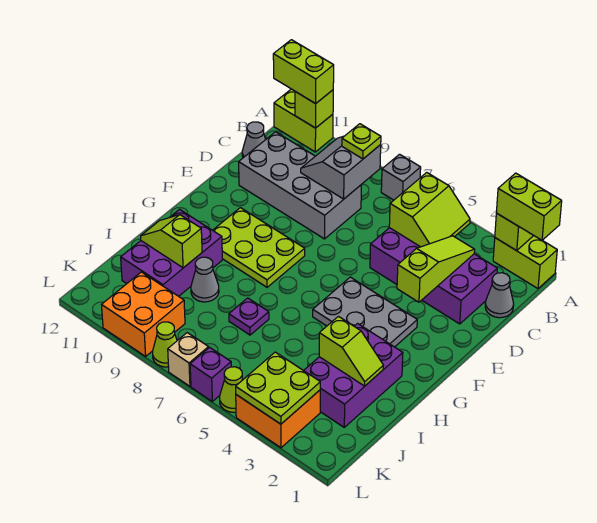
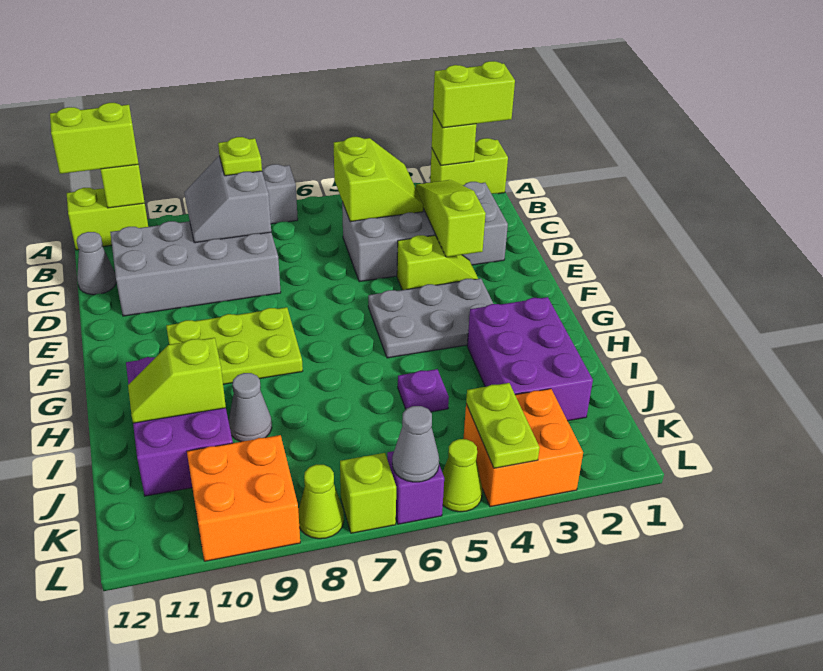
grey 1x1 cone [485,273,514,318] -> grey 1x1 cone moved to [392,406,439,482]
purple 2x4 brick [370,228,497,324] -> grey 2x4 brick [342,182,508,282]
lime 1x2 slope [319,316,383,386] -> lime 1x2 slope moved to [397,235,478,290]
purple 1x1 plate [229,298,269,335] -> purple 1x1 plate moved to [398,369,449,412]
lime 2x2 plate [236,352,320,424] -> lime 1x2 plate [466,383,540,468]
tan 1x1 brick [168,333,209,386] -> lime 1x1 brick [340,453,396,533]

